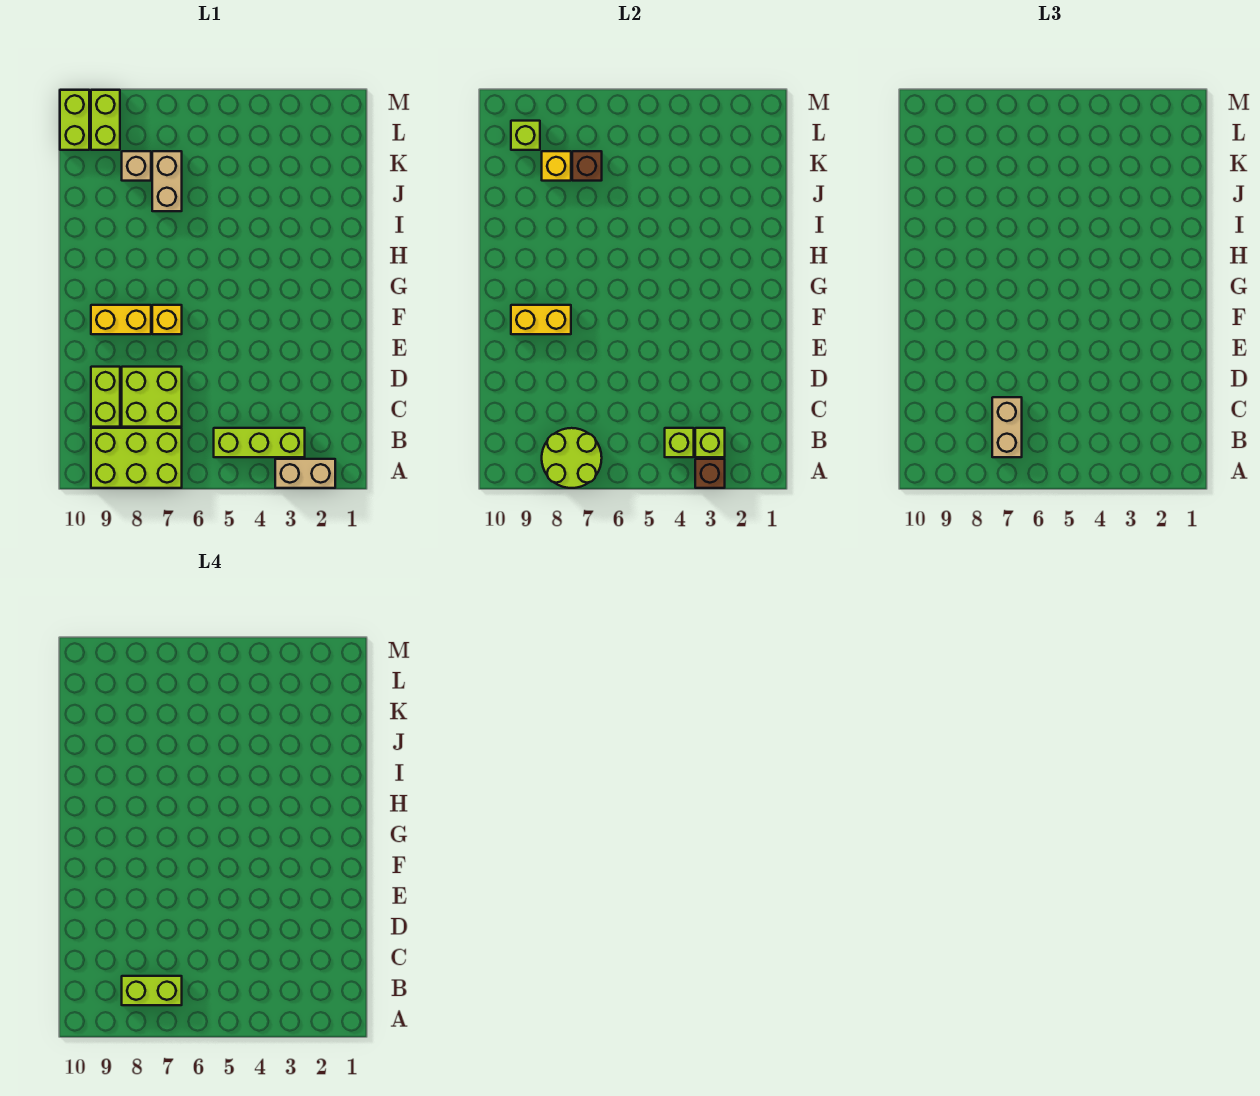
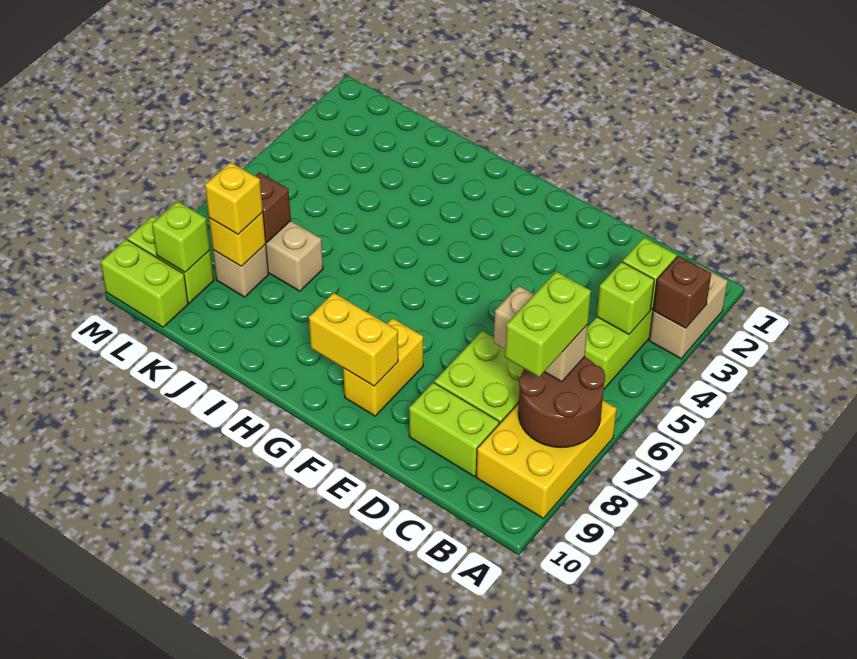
lime 2x3 brick [91,428,182,488] -> yellow 2x3 brick [476,400,617,518]
lime 2x2 round brick [542,428,602,488] -> brown 2x2 round brick [518,357,605,448]
yellow 1x1 brick [152,305,182,334] -> yellow 1x1 brick moved to [205,162,263,234]
yellow 1x2 brick [511,305,571,334] -> yellow 1x2 brick turned to [309,293,398,386]

